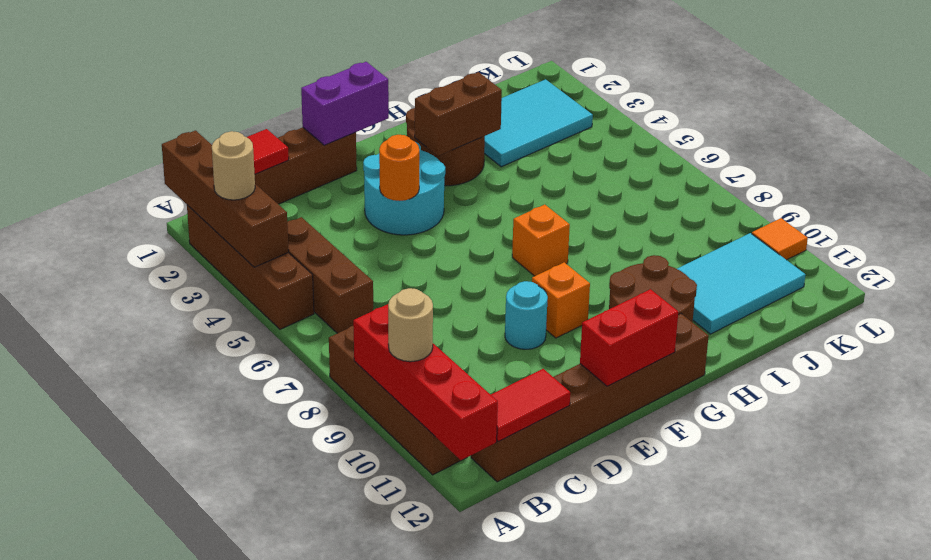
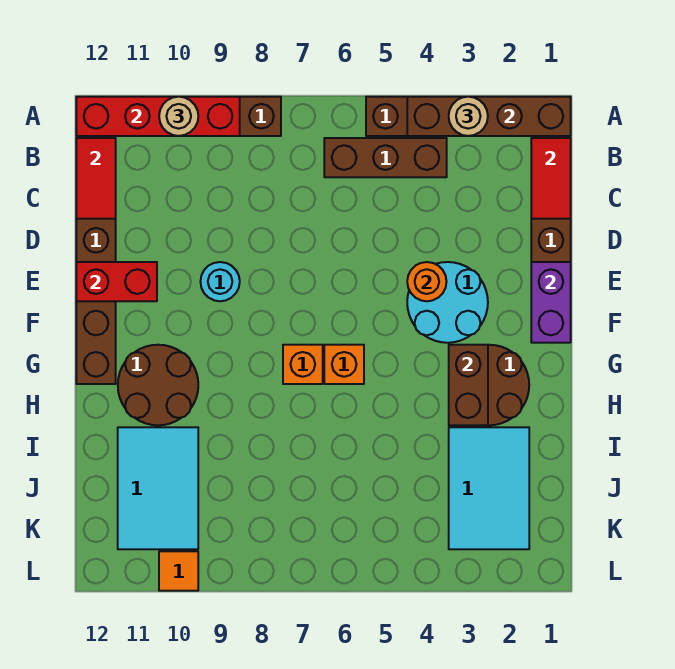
red 1x2 brick [580,289,678,386] -> red 1x2 brick turned to [76,262,157,301]
orange 1x1 brick [532,262,590,338] -> orange 1x1 brick moved to [324,345,364,384]

